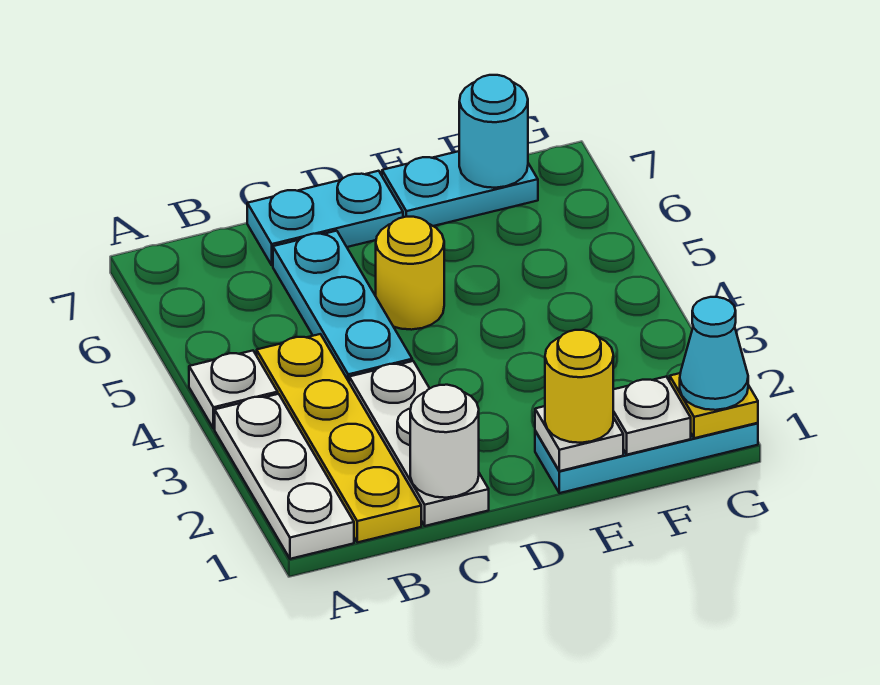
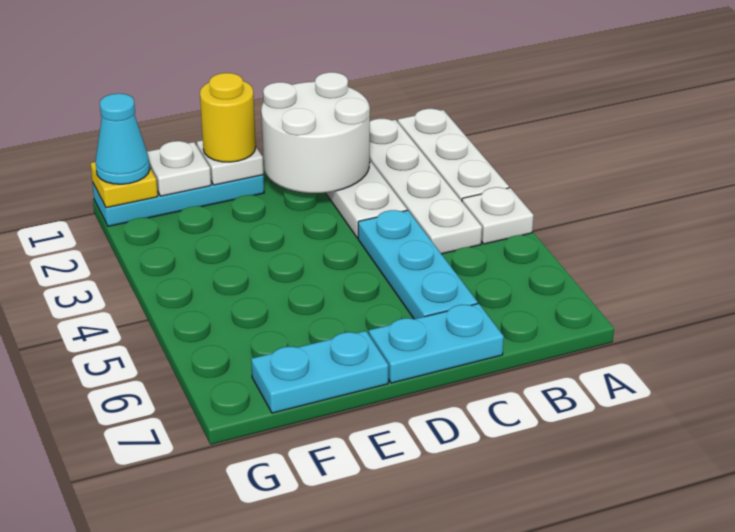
yellow 1x4 plate [257,334,421,542] -> white 1x4 plate [370,119,482,254]
white 1x1 round brick [410,385,479,498] -> white 2x2 round brick [261,72,370,193]
yellow 1x1 round brick [376,217,444,330] -> none
cyan 1x1 round brick [459,75,528,188] -> none

